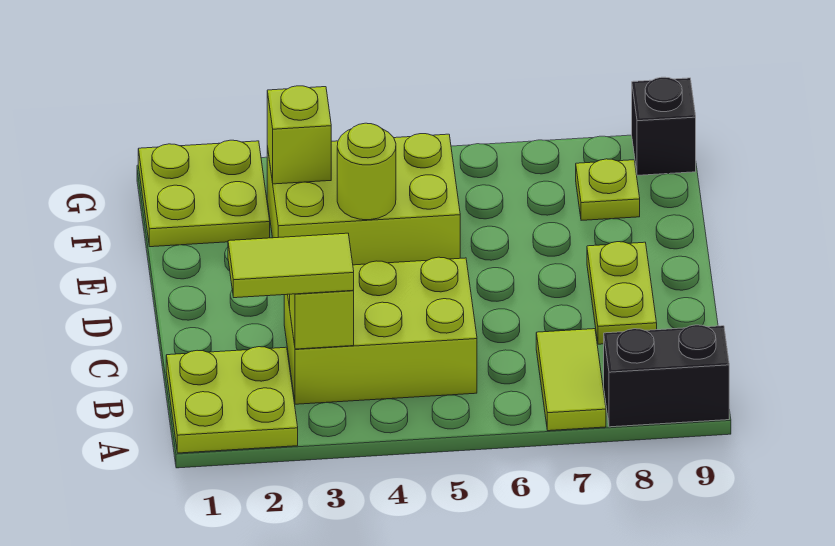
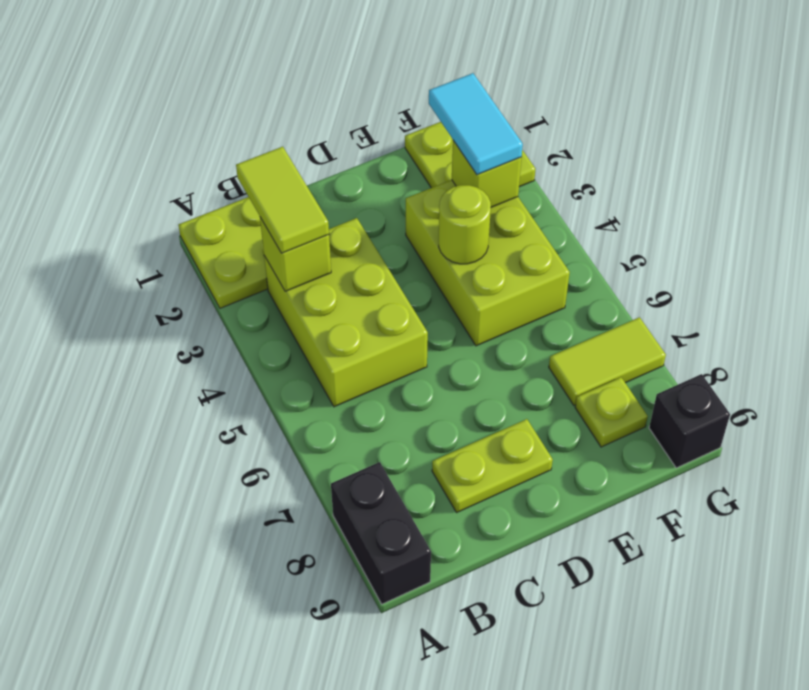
lime 1x2 tile [536,329,606,431] -> lime 1x2 tile moved to [549,317,666,405]
none -> cyan 1x2 tile [429,73,523,175]

